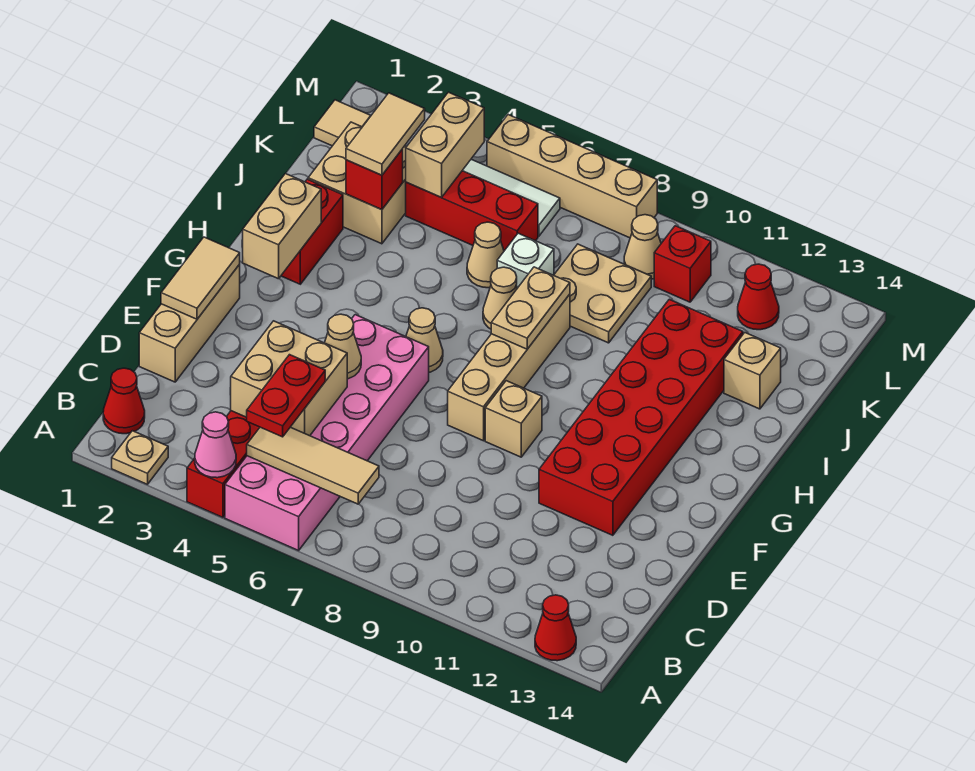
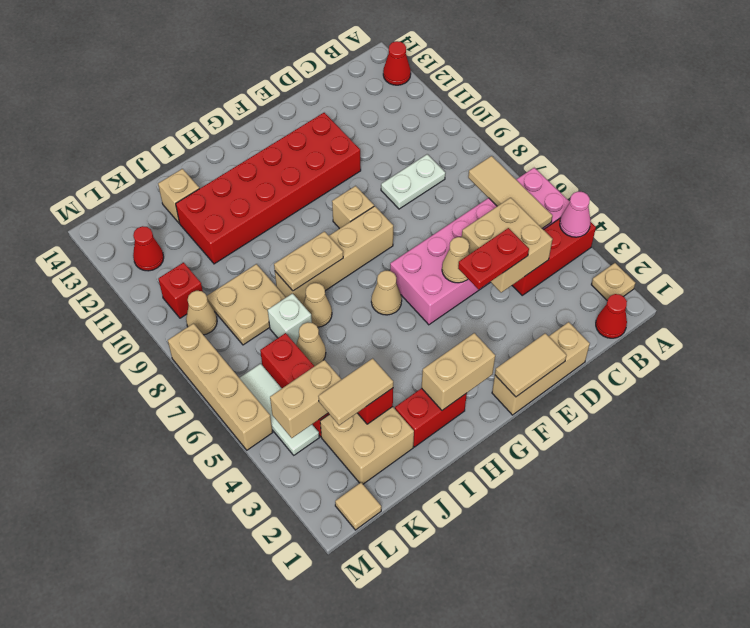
red 1x2 plate [247,355,325,437] -> red 1x2 plate moved to [458,228,529,289]
none -> white 1x2 plate [381,154,445,209]

